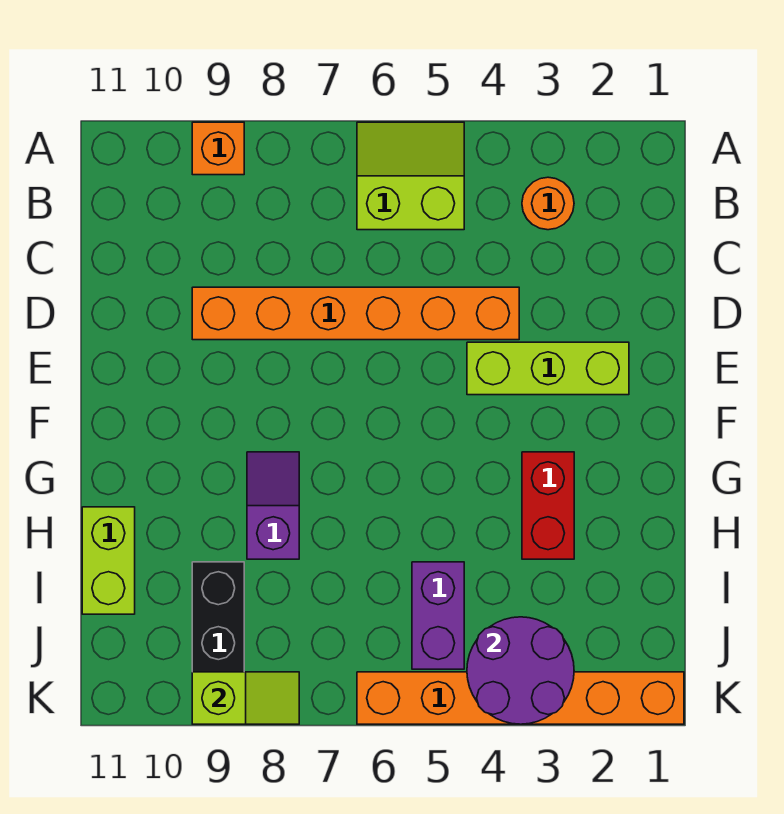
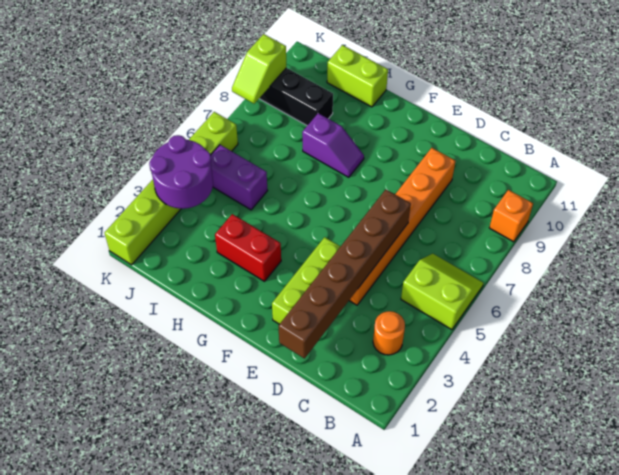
lime 2x2 slope [357,122,464,230] -> lime 2x2 slope turned to [401,254,483,330]
none -> brown 1x6 brick [278,190,411,359]
orange 1x6 brick [357,672,684,724] -> lime 1x6 brick [105,112,238,265]

